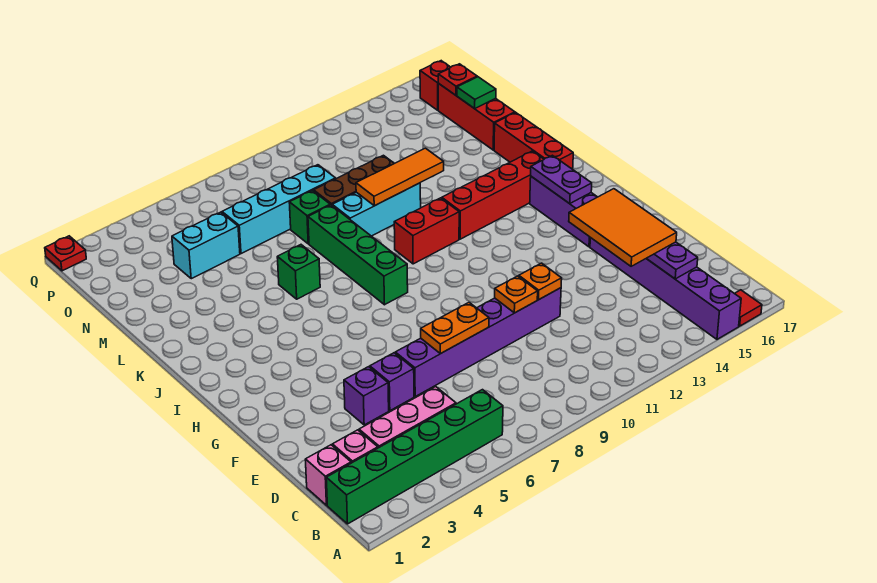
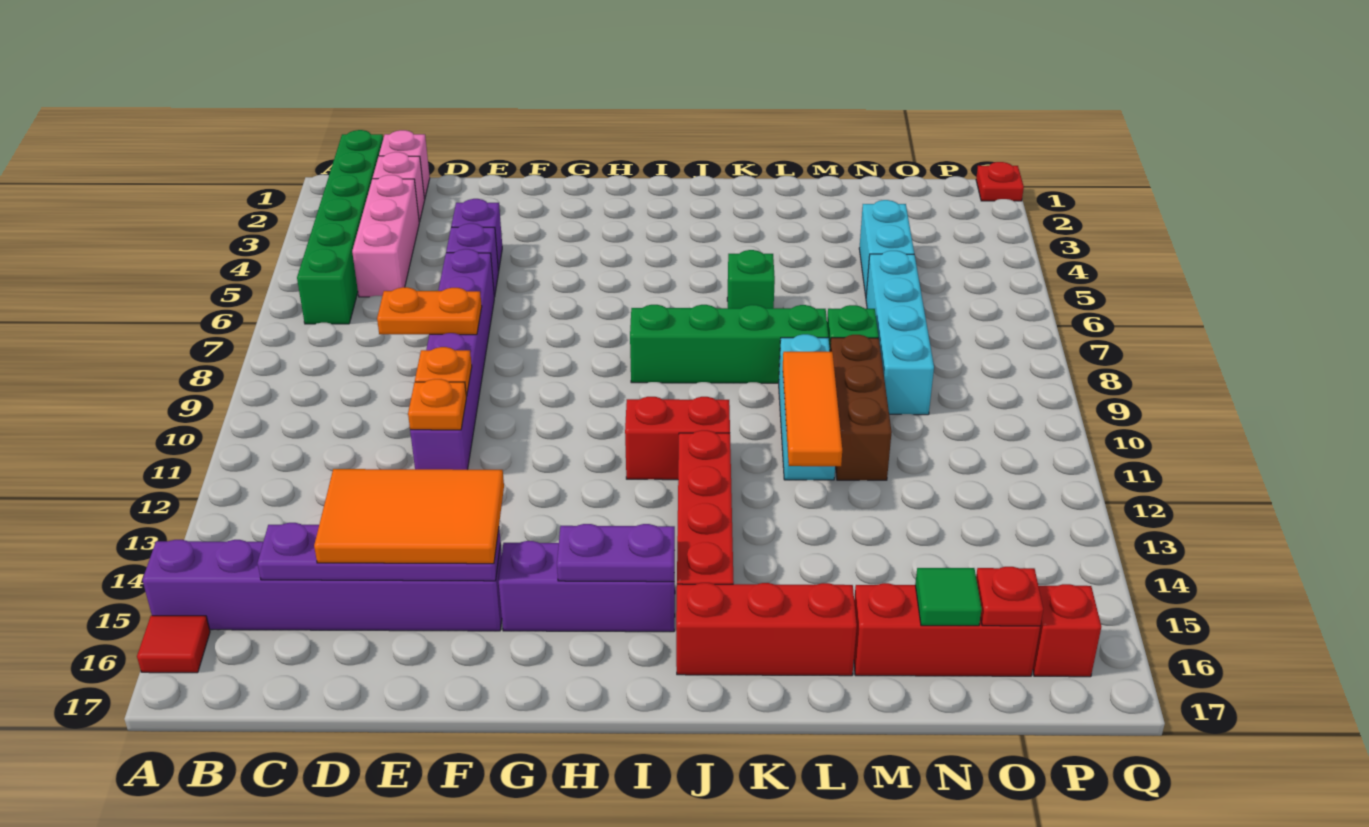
orange 1x2 plate [421,303,489,354] -> orange 1x2 plate turned to [377,287,482,335]
red 1x2 brick [394,198,459,264] -> red 1x2 brick turned to [625,397,730,480]

